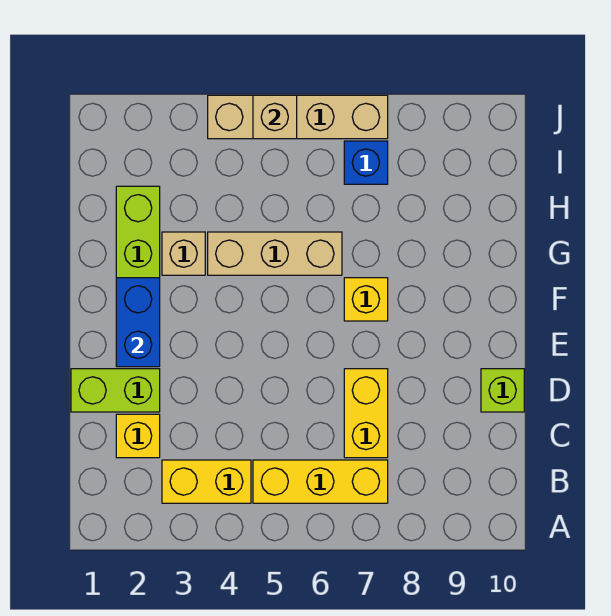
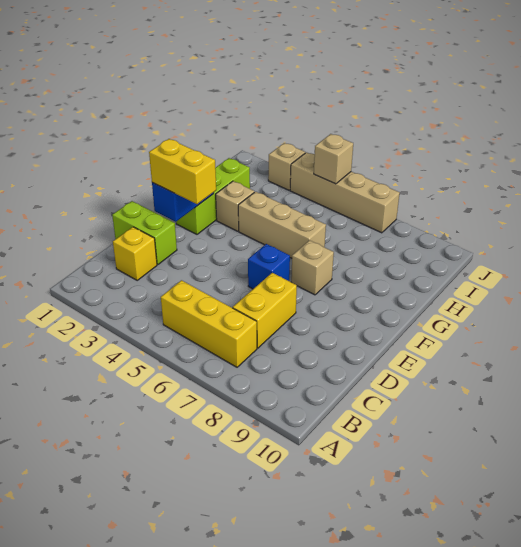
yellow 1x2 brick [162,460,251,503] -> yellow 1x2 brick moved to [149,139,216,204]
lime 1x1 brick [481,369,524,412] -> none
yellow 1x1 brick [344,278,388,321] -> tan 1x1 brick [291,240,334,295]
blue 1x1 brick [344,141,388,184] -> blue 1x1 brick moved to [248,244,290,289]
none -> tan 1x1 brick [268,143,305,190]

